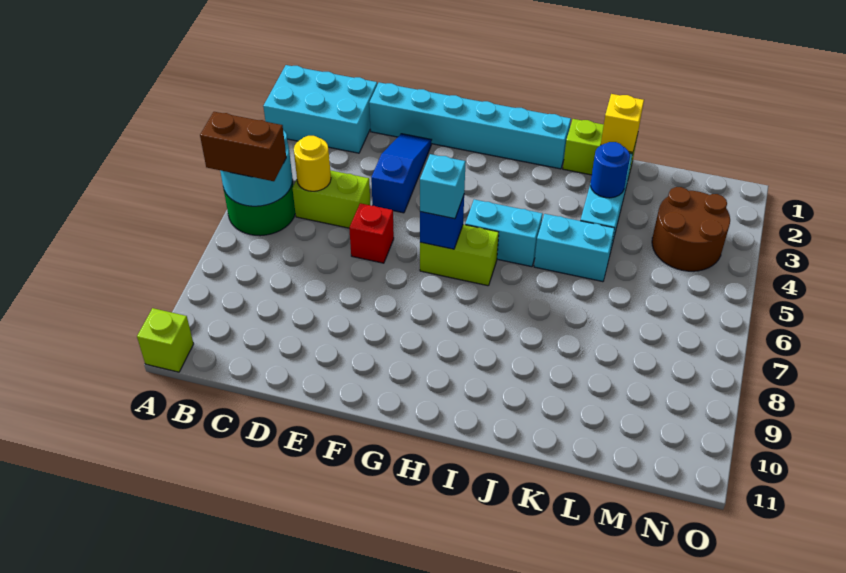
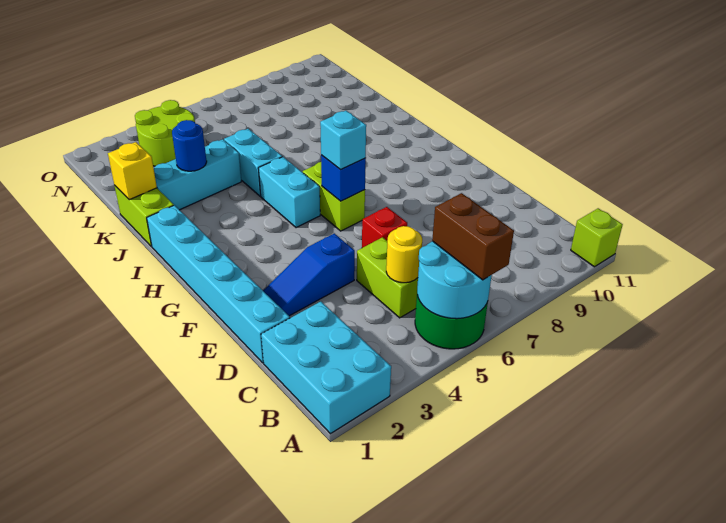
brown 2x2 round brick [652,187,730,271] -> lime 2x2 round brick [135,100,195,166]

